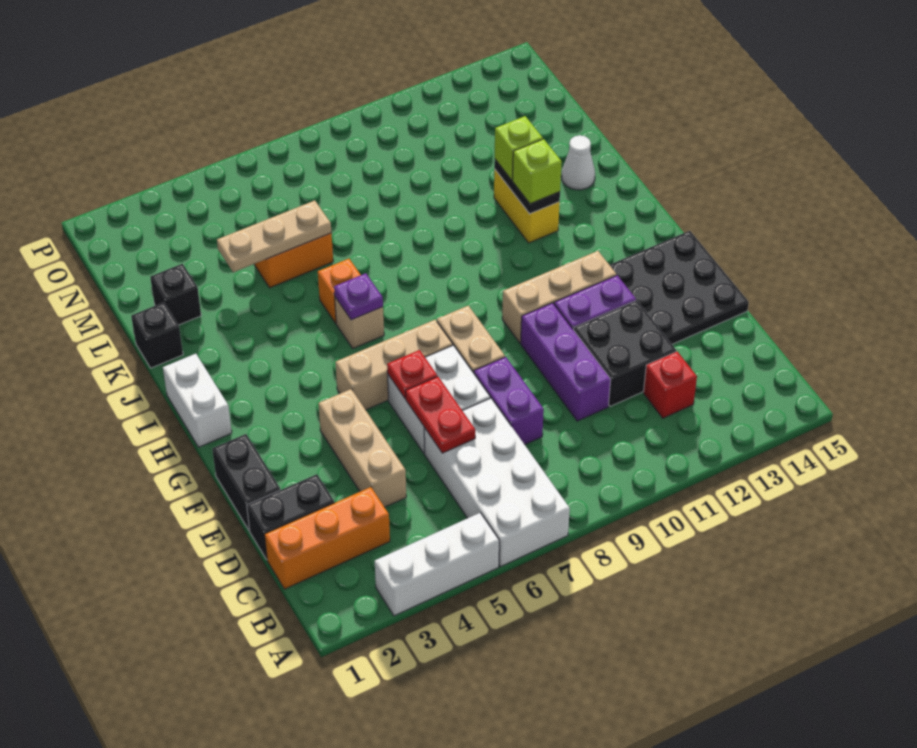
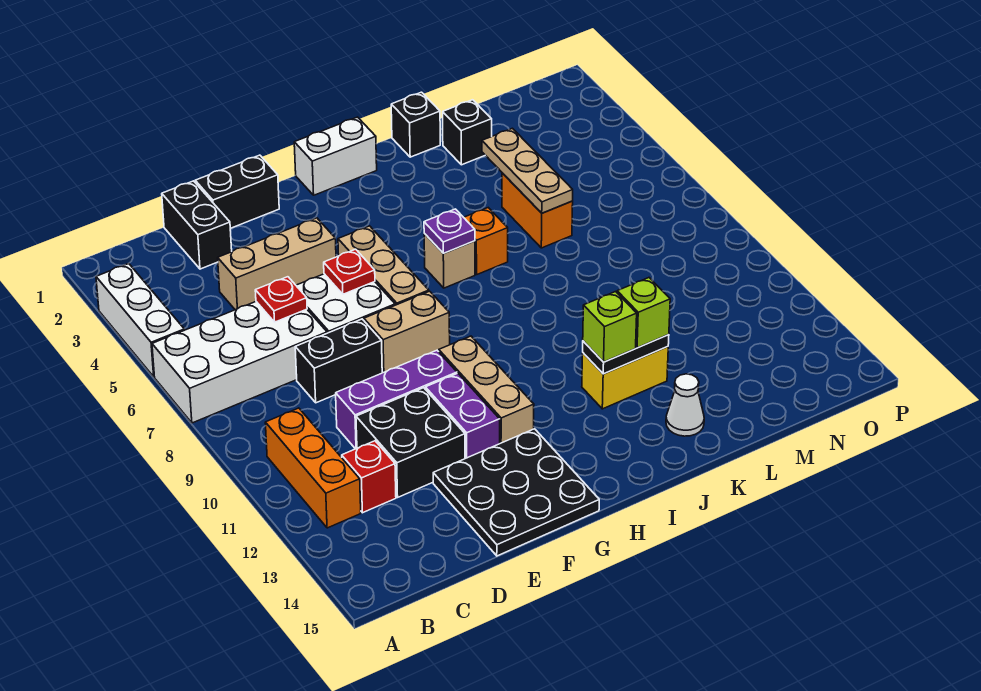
orange 1x3 brick [265,487,390,589] -> orange 1x3 brick moved to [265,408,361,528]
red 1x2 plate [405,376,475,453] -> red 1x1 plate [255,277,307,322]
purple 1x2 brick [474,357,544,445] -> black 1x2 brick [295,319,382,403]

